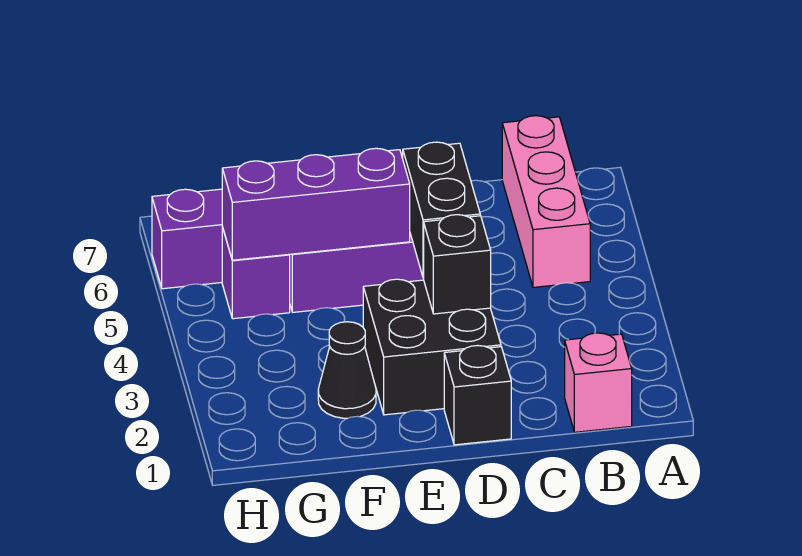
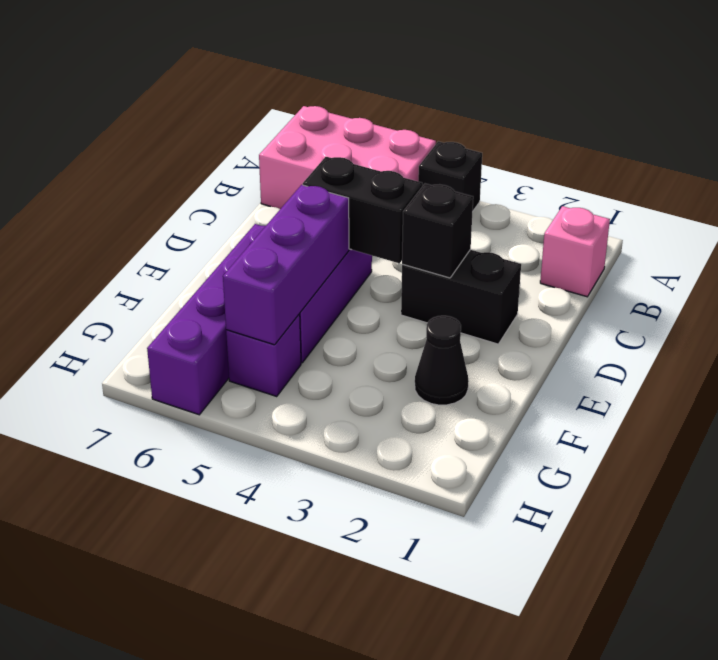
pink 1x3 brick [502,116,590,287] -> pink 2x3 brick [259,106,436,209]
black 1x1 brick [444,346,511,445] -> black 1x1 brick moved to [418,141,482,210]
black 2x2 brick [363,279,501,415] -> black 1x2 brick [401,250,521,344]

